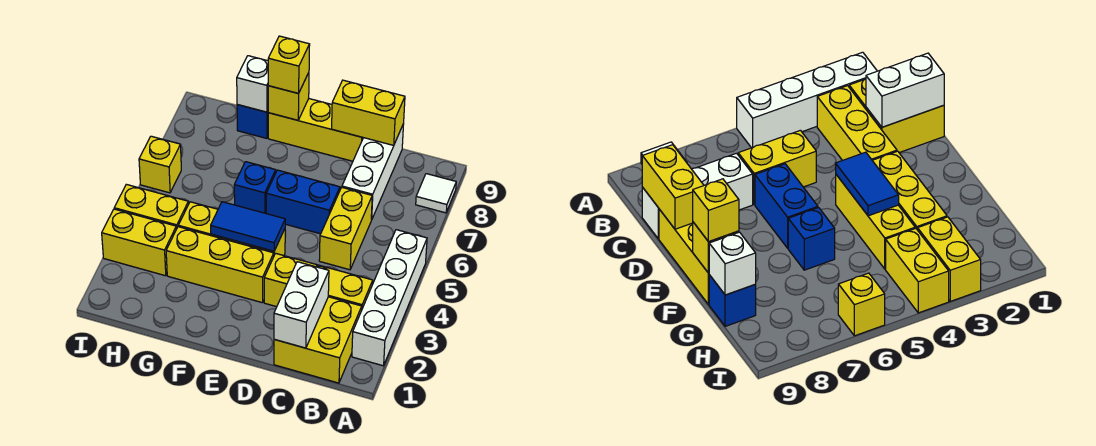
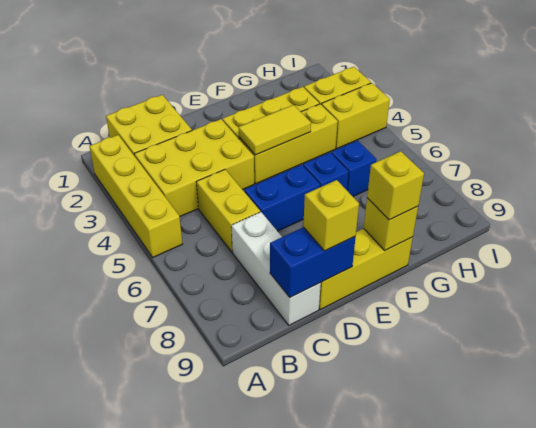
white 1x4 brick [352,230,427,366] -> yellow 1x4 brick [89,135,182,257]
white 1x1 tile [416,174,456,213] -> none
yellow 1x3 brick [264,253,373,309] -> yellow 2x3 brick [134,119,254,216]
white 1x2 brick [274,262,329,348] -> none
yellow 1x2 brick [332,80,405,145] -> blue 1x2 brick [270,227,356,297]
blue 1x2 tile [211,202,285,251] -> yellow 1x2 tile [239,105,311,155]
blue 1x1 brick [237,105,268,138] -> blue 1x1 brick moved to [331,141,376,196]
white 1x1 brick [237,56,268,112] -> none
yellow 1x1 brick [139,136,181,193] -> yellow 1x1 brick moved to [303,180,359,251]

